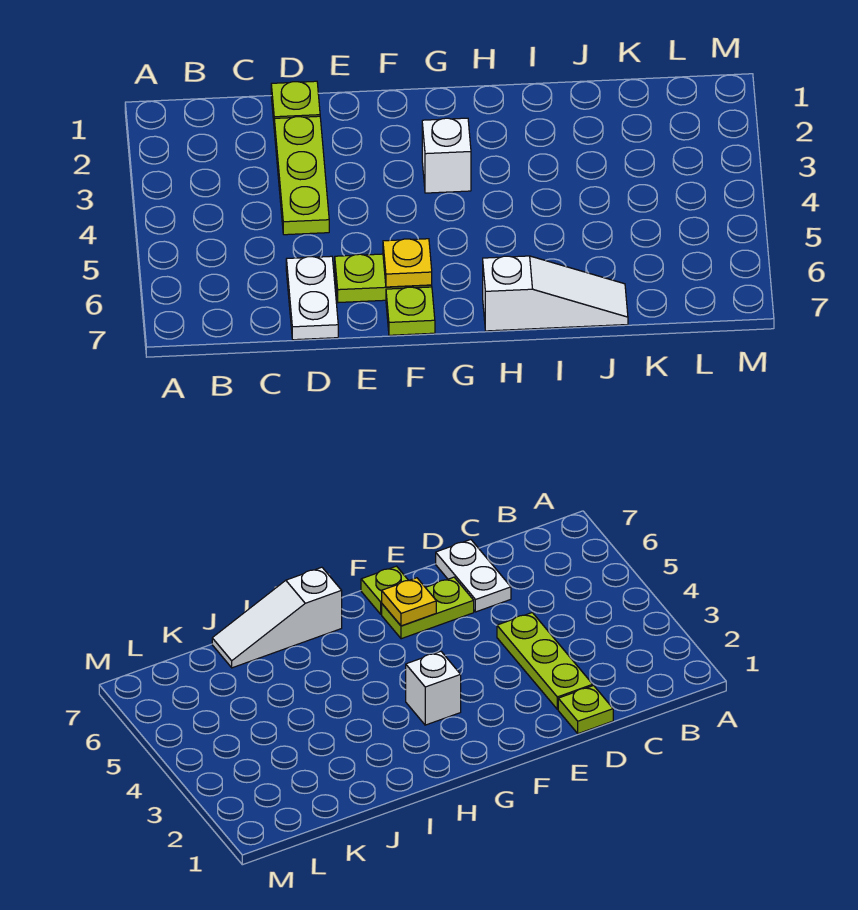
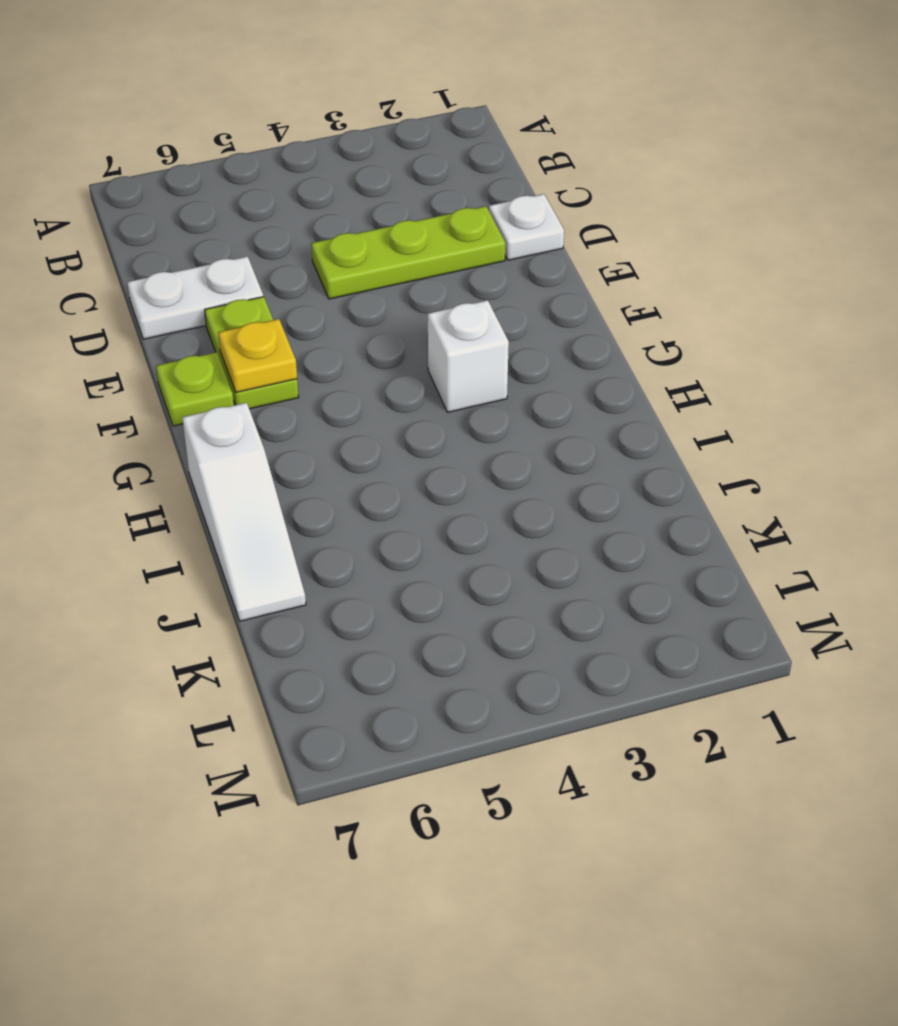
lime 1x1 plate [271,81,320,121] -> white 1x1 plate [489,194,564,260]

